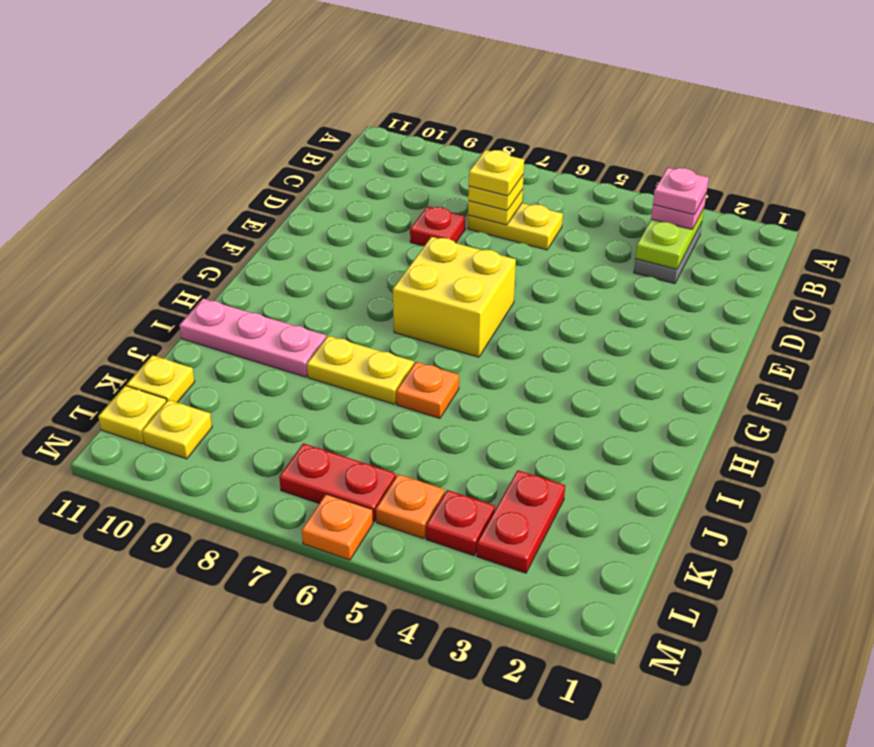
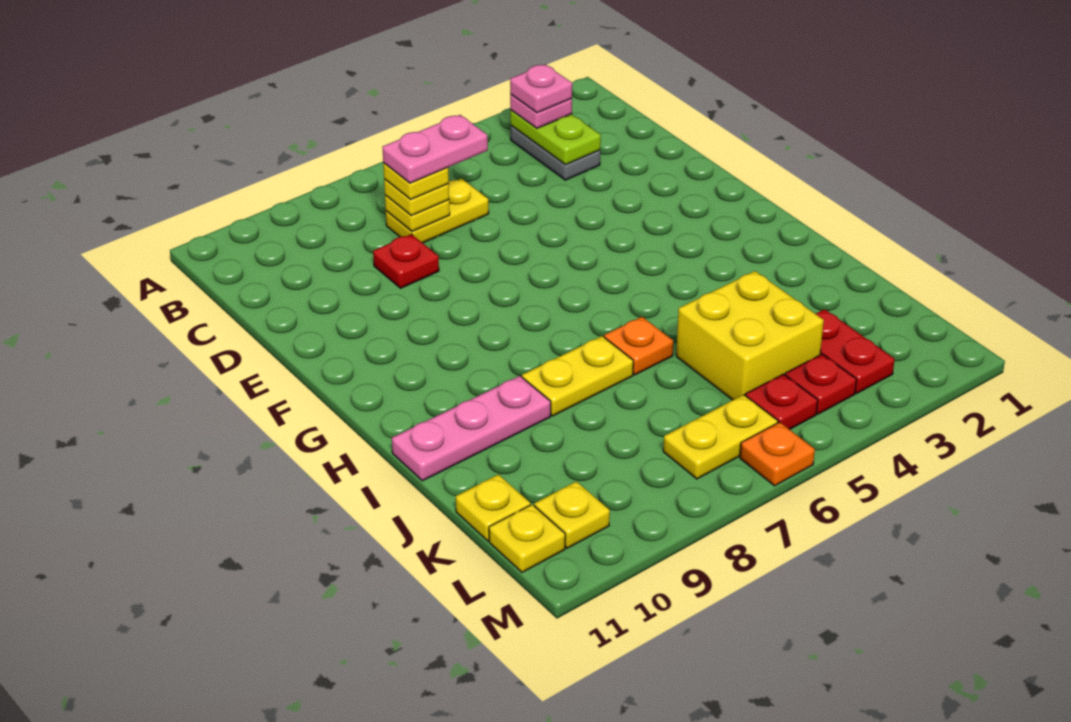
none -> pink 1x2 plate [383,115,488,183]
yellow 2x2 brick [393,237,516,357] -> yellow 2x2 brick moved to [676,271,824,400]
orange 1x1 plate [376,474,445,539] -> red 1x1 plate [746,374,818,430]
red 1x2 plate [279,443,396,522] -> yellow 1x2 plate [663,395,778,479]

